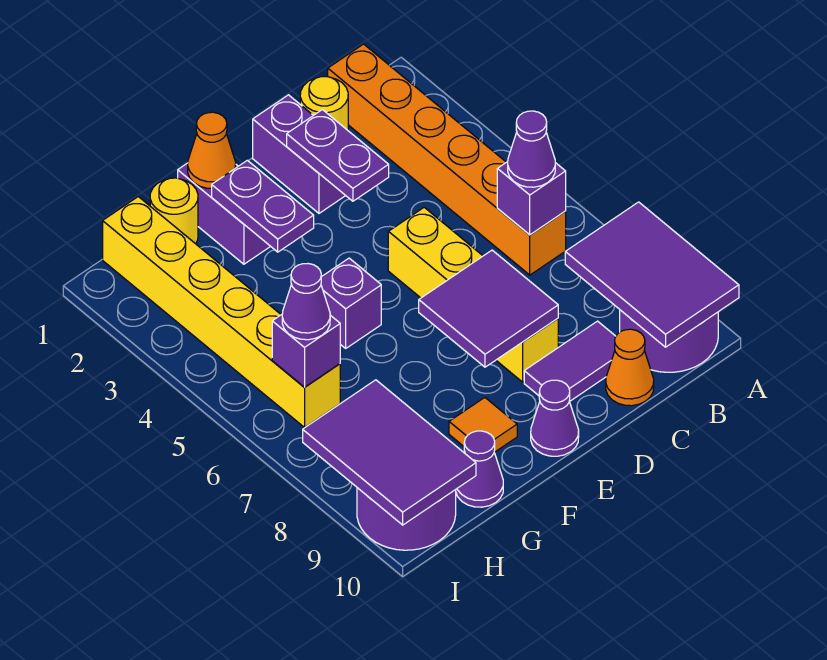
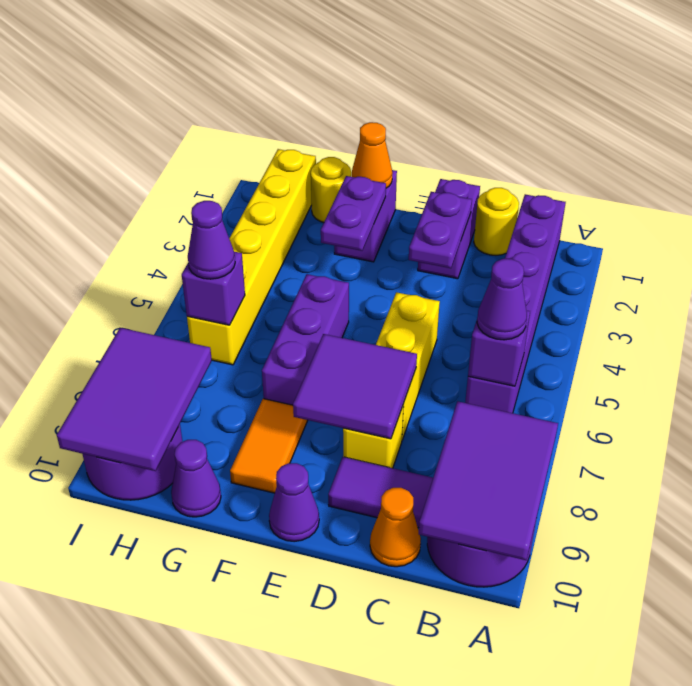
orange 1x6 brick [328,44,566,275] -> purple 1x6 brick [465,194,566,413]
purple 1x1 brick [321,258,381,348] -> purple 1x3 brick [262,274,349,405]
orange 1x1 tile [449,398,517,452] -> orange 1x2 tile [230,399,308,493]

